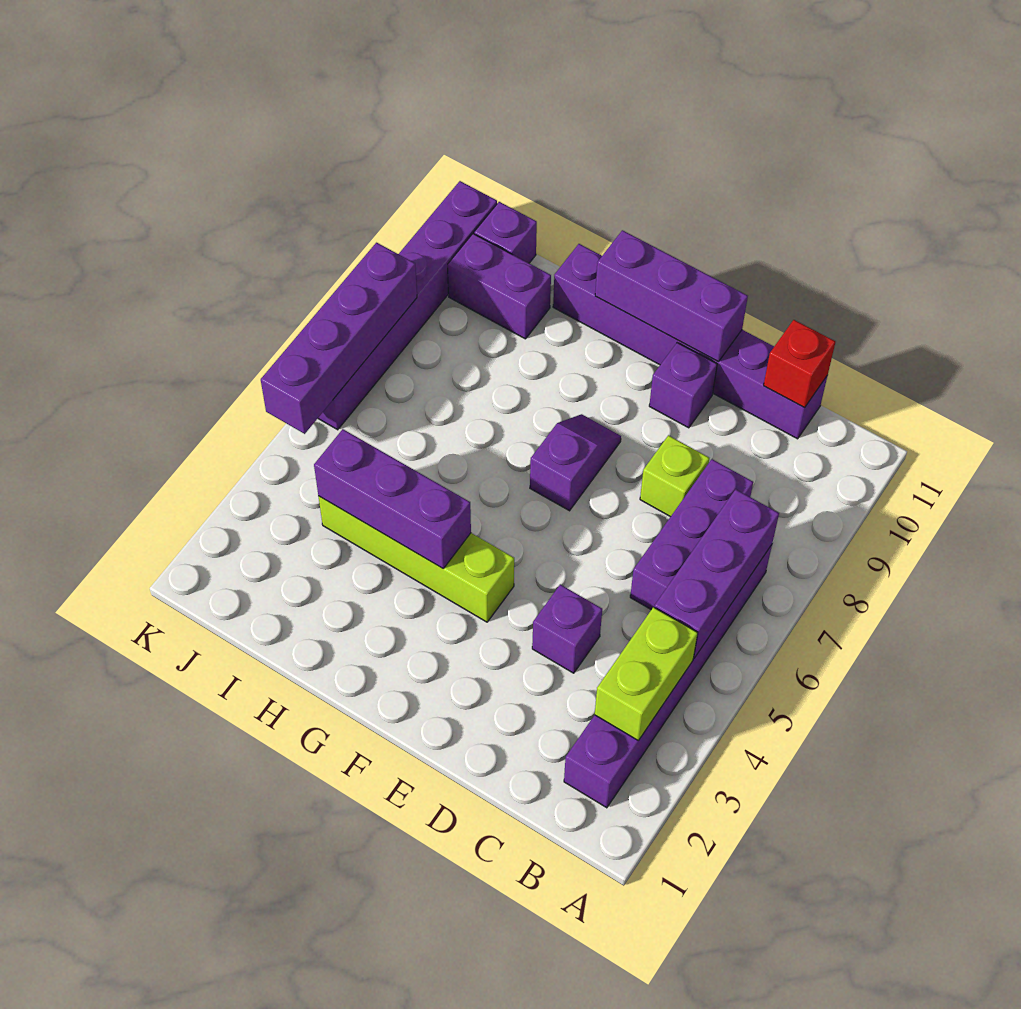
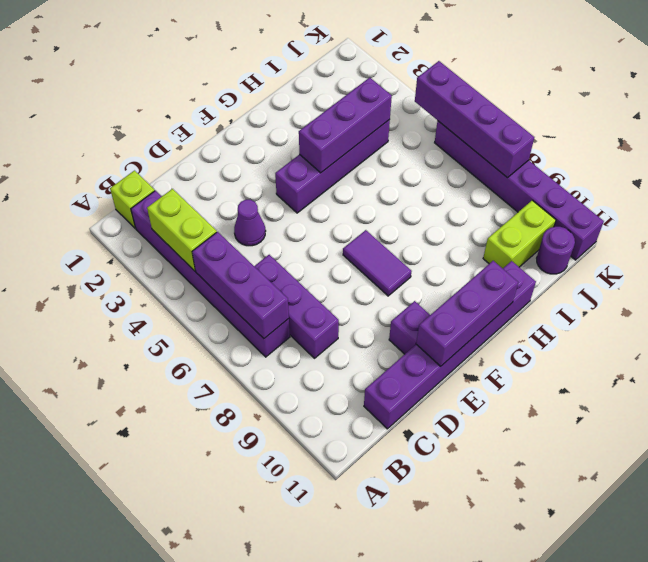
red 1x1 brick [764,320,835,408] -> none
purple 1x1 brick [532,584,602,673] -> purple 1x1 cone [234,200,266,246]
lime 1x1 brick [640,435,709,517] -> lime 1x1 brick moved to [110,171,155,228]
lime 1x4 brick [318,496,514,622] -> purple 1x4 brick [275,120,390,213]
purple 1x2 slope [530,414,621,511] -> purple 1x2 tile [343,230,412,296]
purple 1x2 brick [448,234,551,339] -> lime 1x2 brick [483,200,556,269]
purple 1x1 brick [474,202,537,263] -> purple 1x1 round brick [537,227,575,274]

